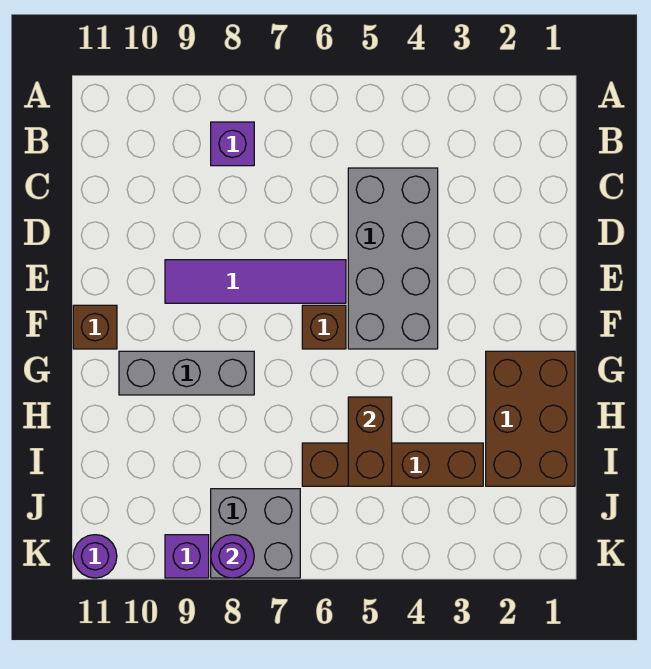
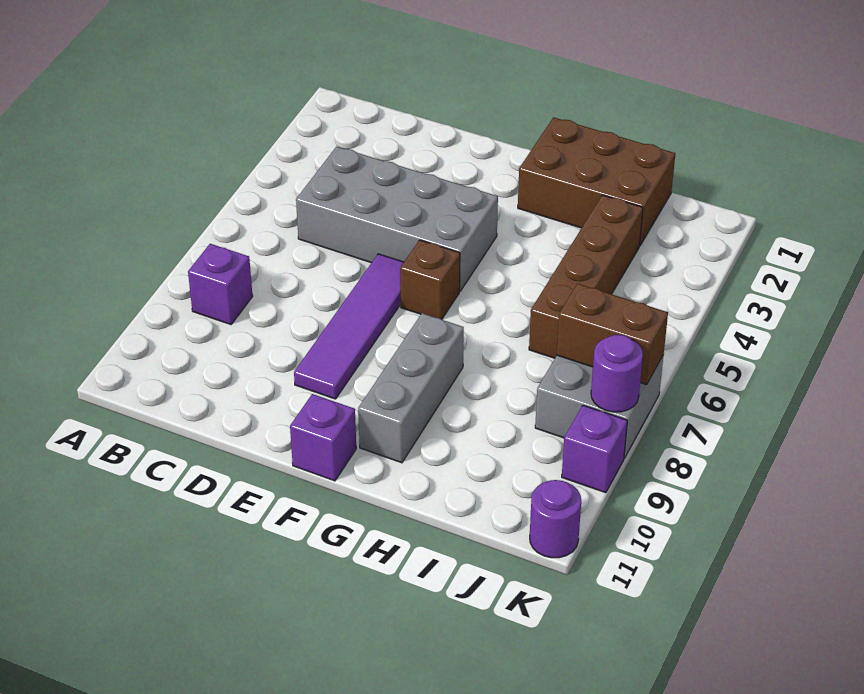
brown 1x1 brick [73,305,117,349] -> purple 1x1 brick [290,394,356,481]
brown 1x2 brick [348,397,392,486] -> brown 1x2 brick moved to [557,284,668,385]

